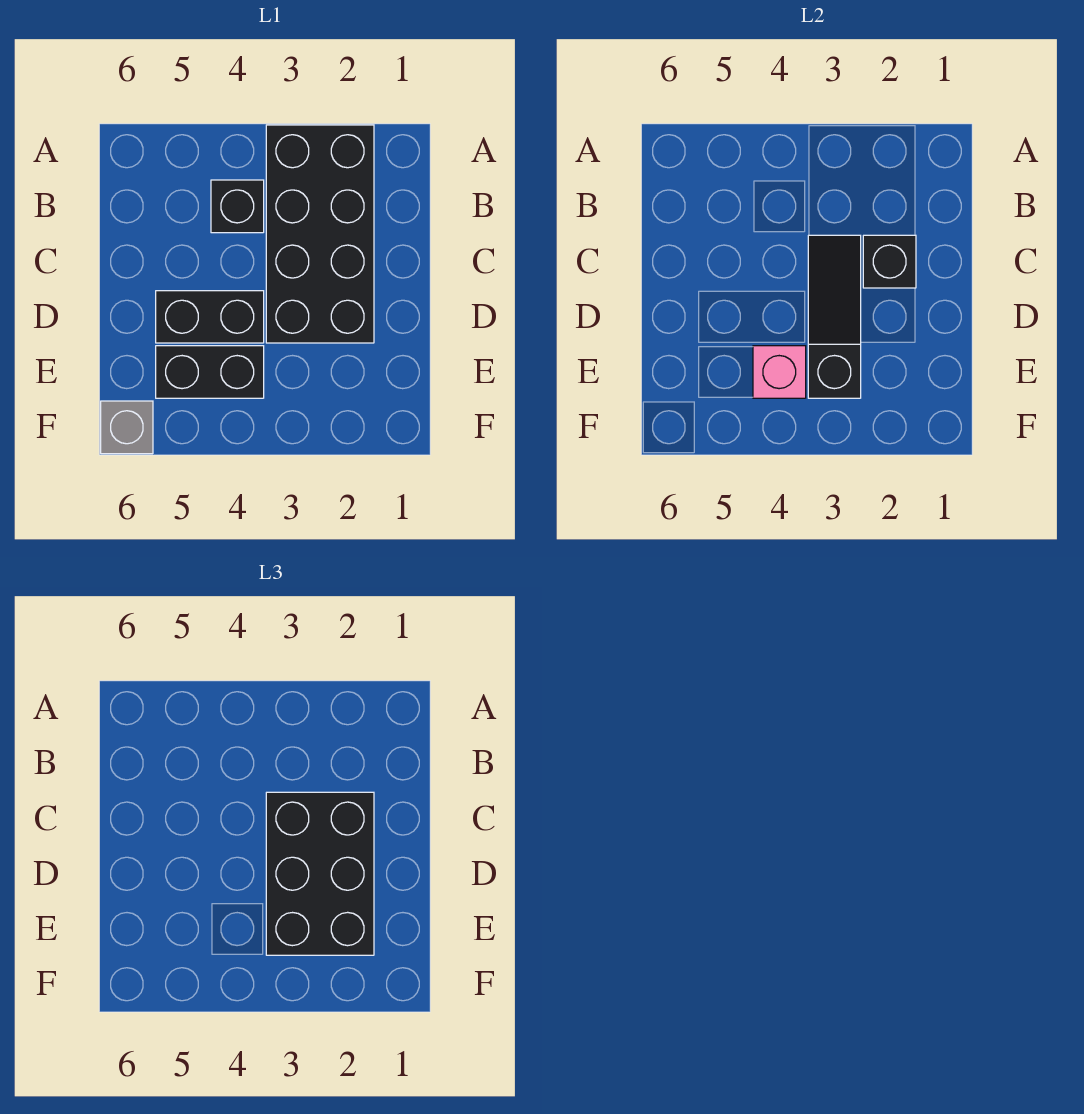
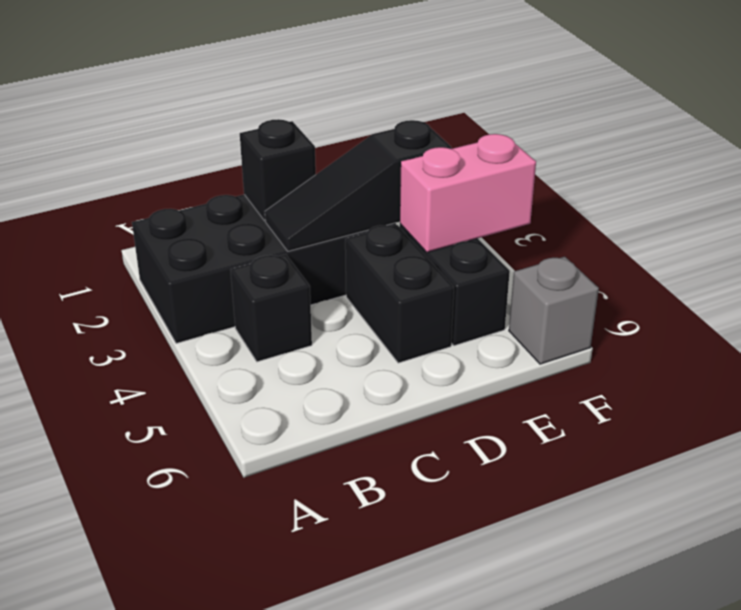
black 2x3 brick [266,792,374,955] -> none
pink 1x1 brick [753,346,806,398] -> pink 1x2 brick [400,134,536,252]

